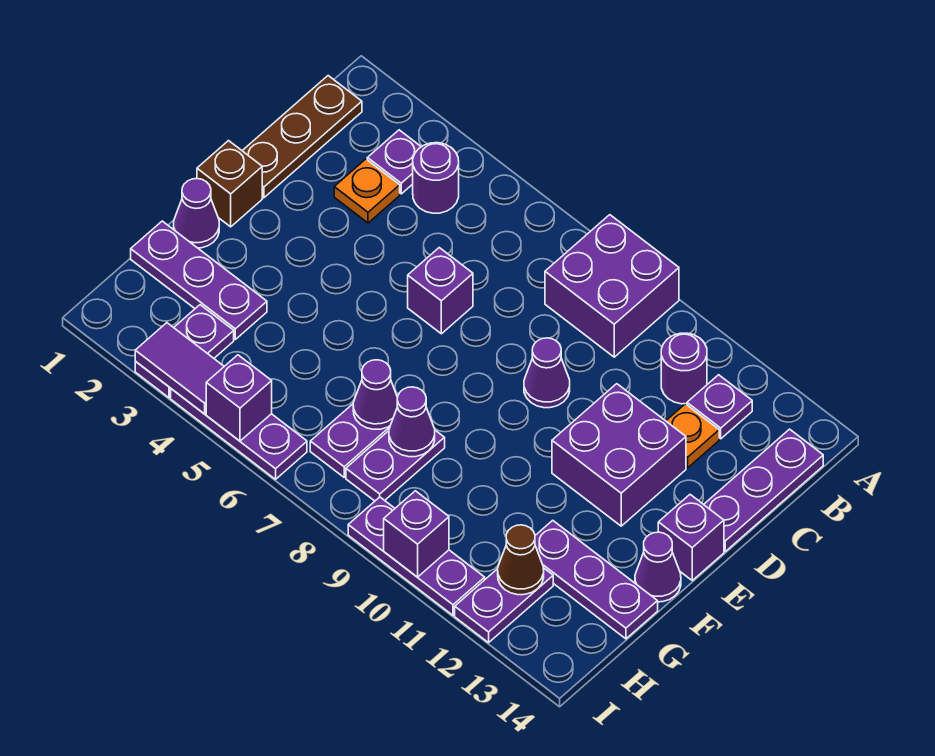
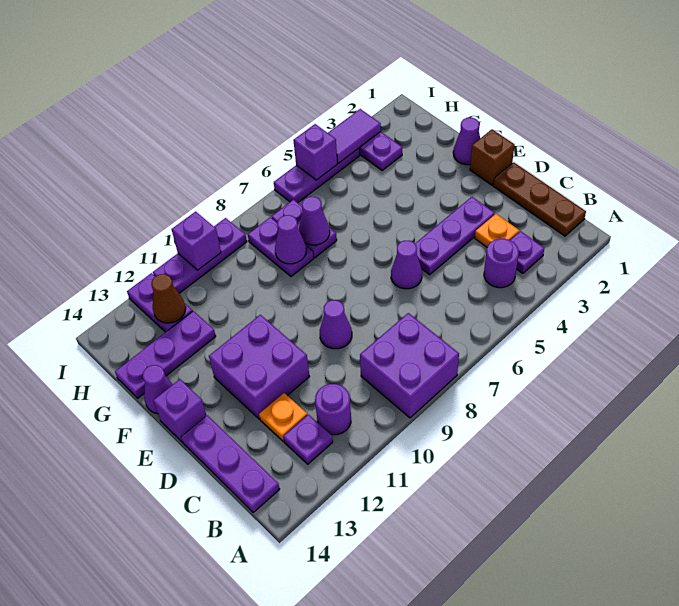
purple 1x1 brick [408,248,473,334] -> purple 1x1 cone [391,241,422,289]
purple 1x3 plate [131,221,267,339] -> purple 1x3 plate moved to [415,197,495,275]

